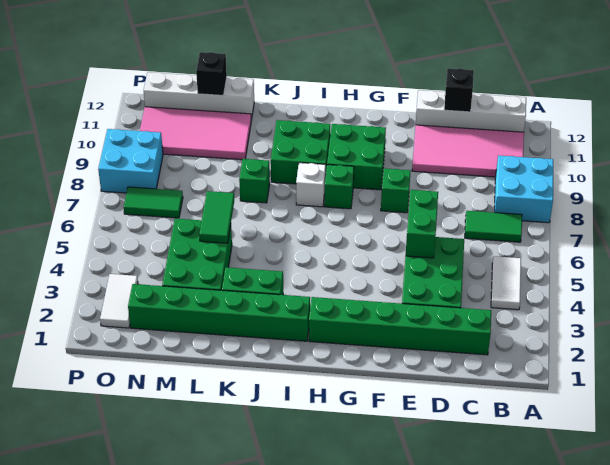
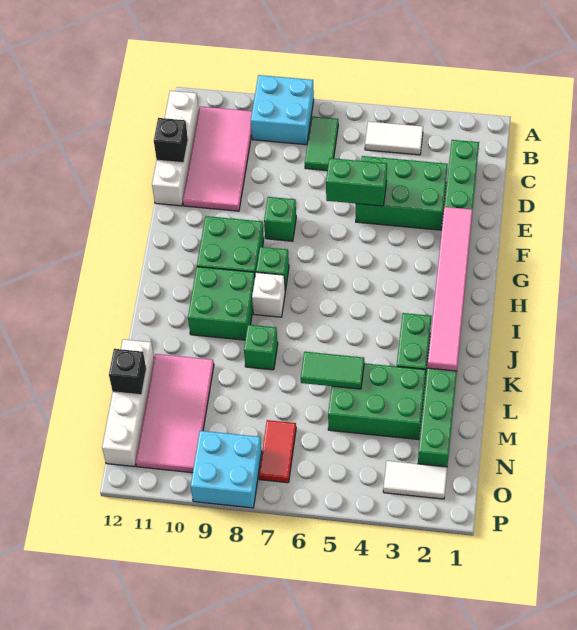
none -> pink 1x6 tile [427,207,473,371]
green 1x2 tile [124,187,183,218] -> red 1x2 tile [259,420,296,483]

